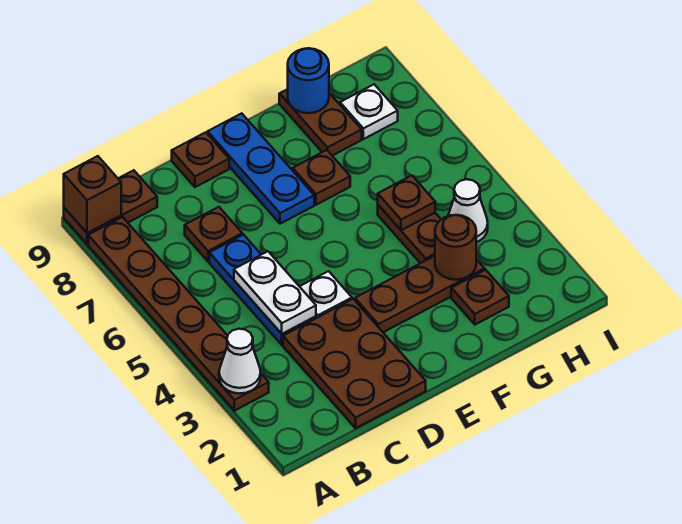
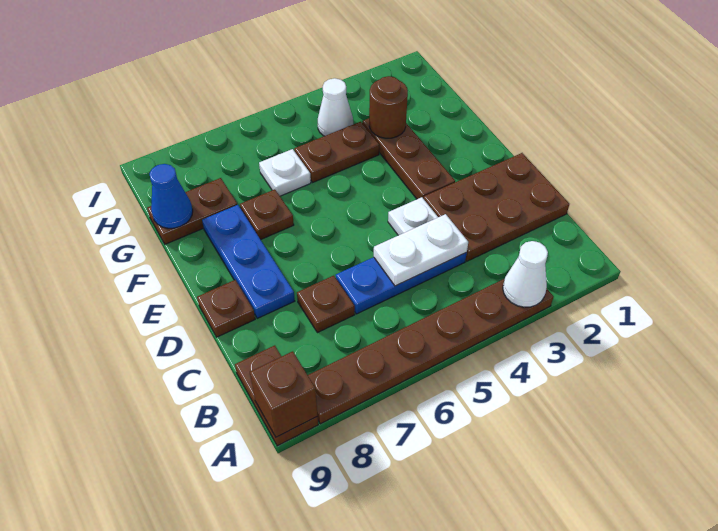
blue 1x3 plate [208,113,314,224] -> blue 1x3 plate turned to [202,205,295,318]
brown 1x1 plate [451,270,509,325] -> none
brown 1x1 plate [378,176,435,230] -> none
blue 1x1 round brick [288,48,329,113] -> blue 1x1 cone [149,164,193,228]
white 1x1 plate [340,84,398,139] -> white 1x1 plate moved to [259,149,311,196]

